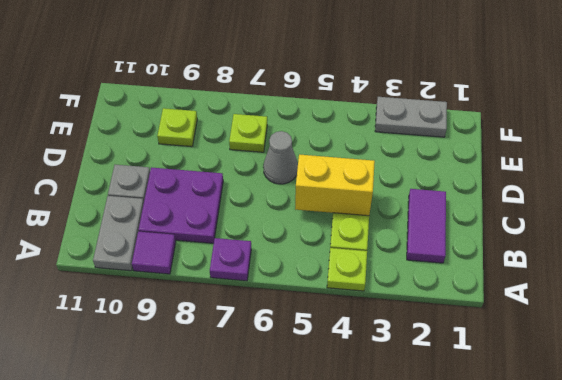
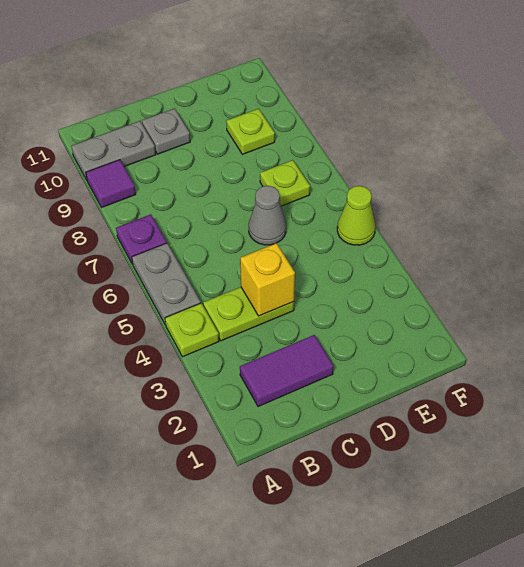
purple 2x2 plate [139,167,223,243] -> none
yellow 1x2 brick [295,154,375,216] -> yellow 1x1 brick [240,243,295,316]
grey 1x2 plate [375,97,447,137] -> grey 1x2 plate moved to [132,243,201,325]
none -> lime 1x1 cone [337,186,375,245]

